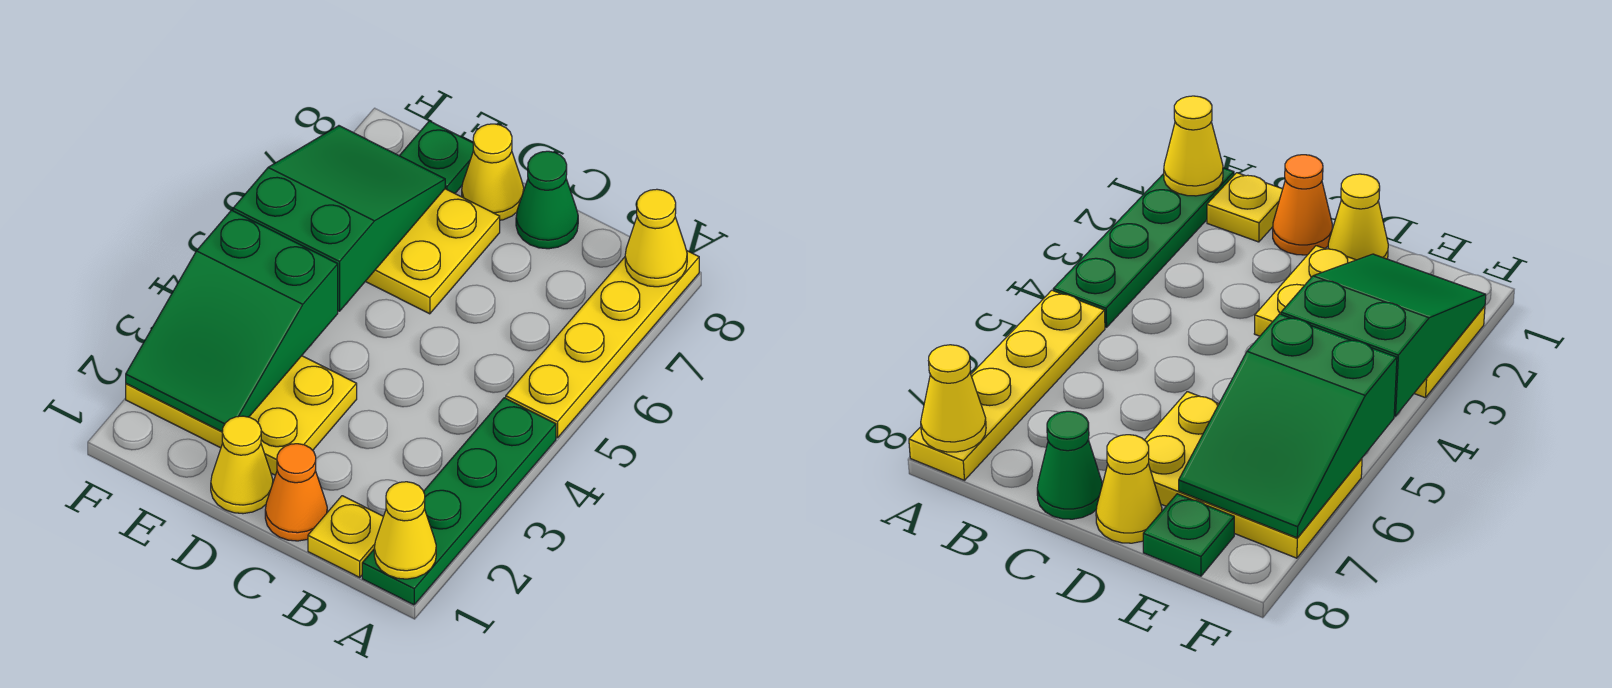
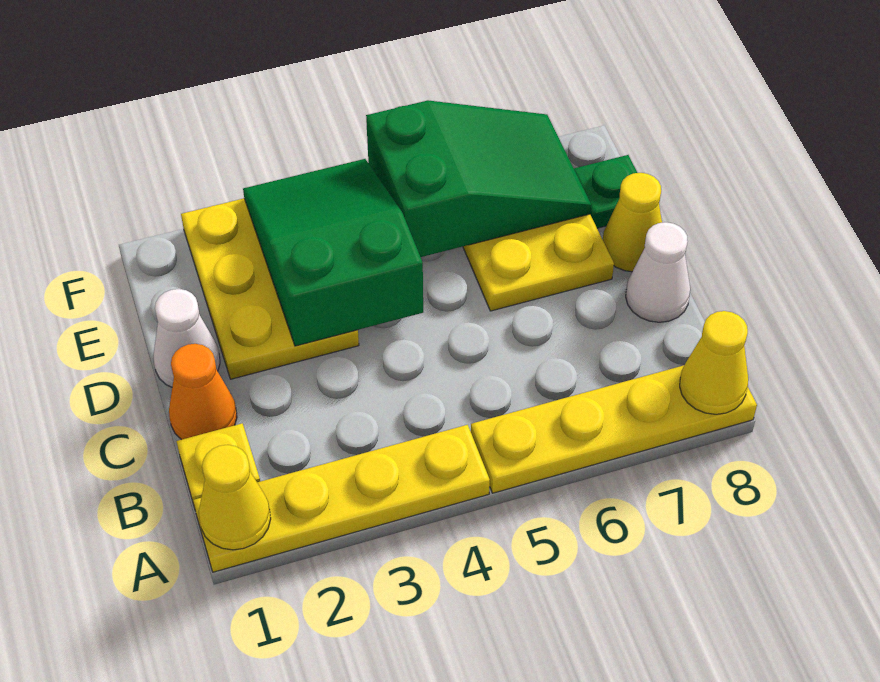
green 1x4 plate [362,398,556,605] -> yellow 1x4 plate [193,425,490,572]
green 1x1 cone [516,151,578,249] -> white 1x1 cone [626,222,690,322]
yellow 1x1 cone [211,416,273,514] -> white 1x1 cone [153,289,220,387]
green 2x3 slope [126,210,338,432] -> green 2x3 slope turned to [243,159,423,346]

